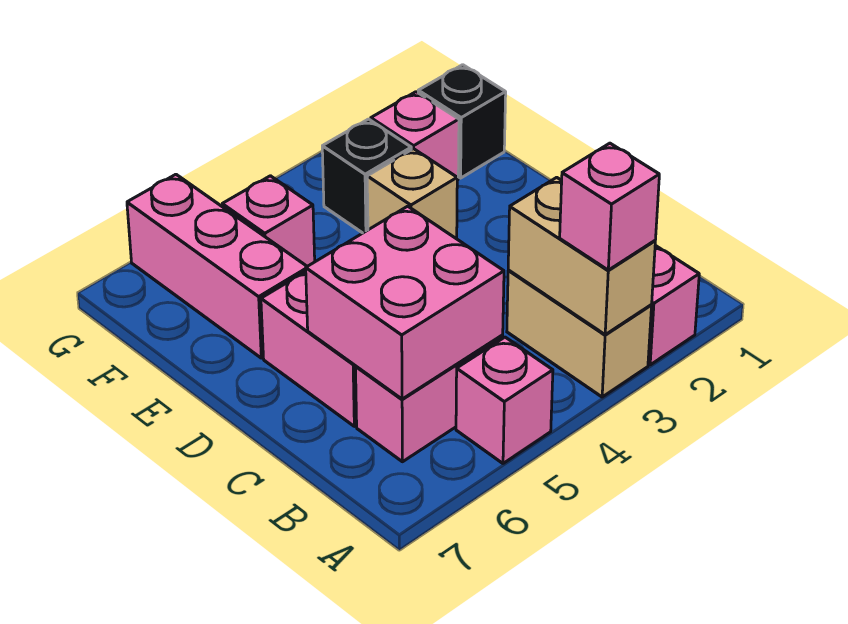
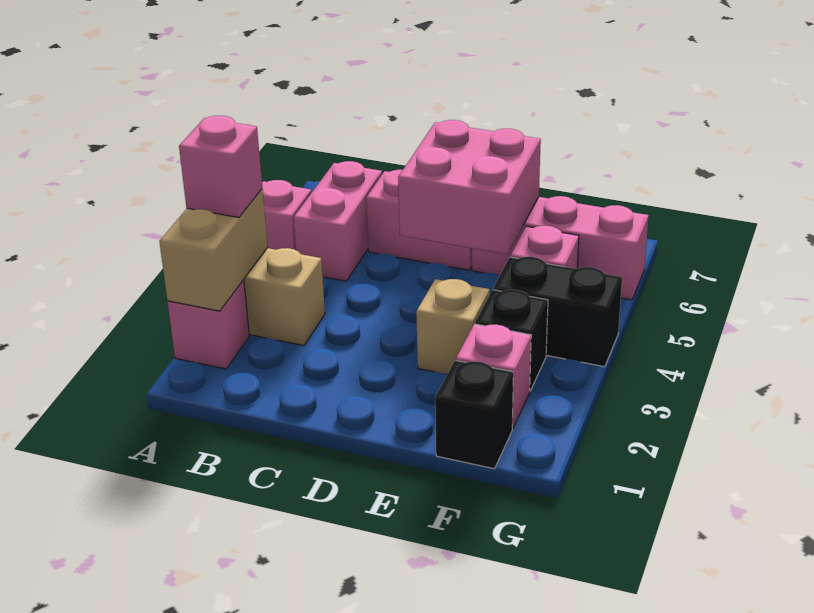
tan 1x2 brick [508,177,655,335] -> tan 1x2 brick turned to [159,189,267,311]
pink 2x2 brick [306,206,504,399] -> pink 2x2 brick moved to [398,120,541,254]
none -> black 1x2 brick [493,257,622,367]

